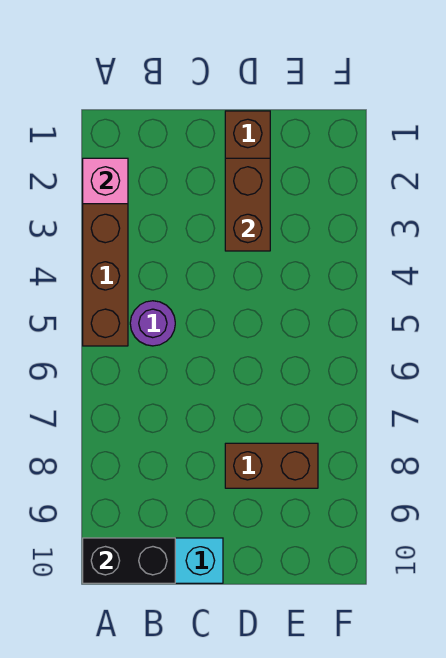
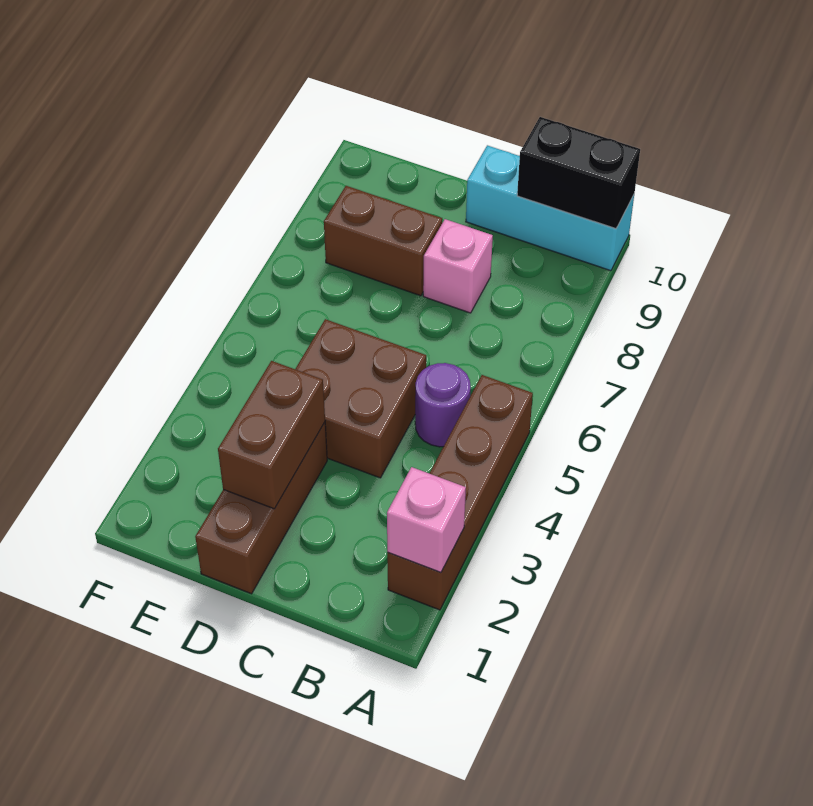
none -> brown 2x2 brick [296,319,426,478]
none -> pink 1x1 brick [423,219,493,313]

